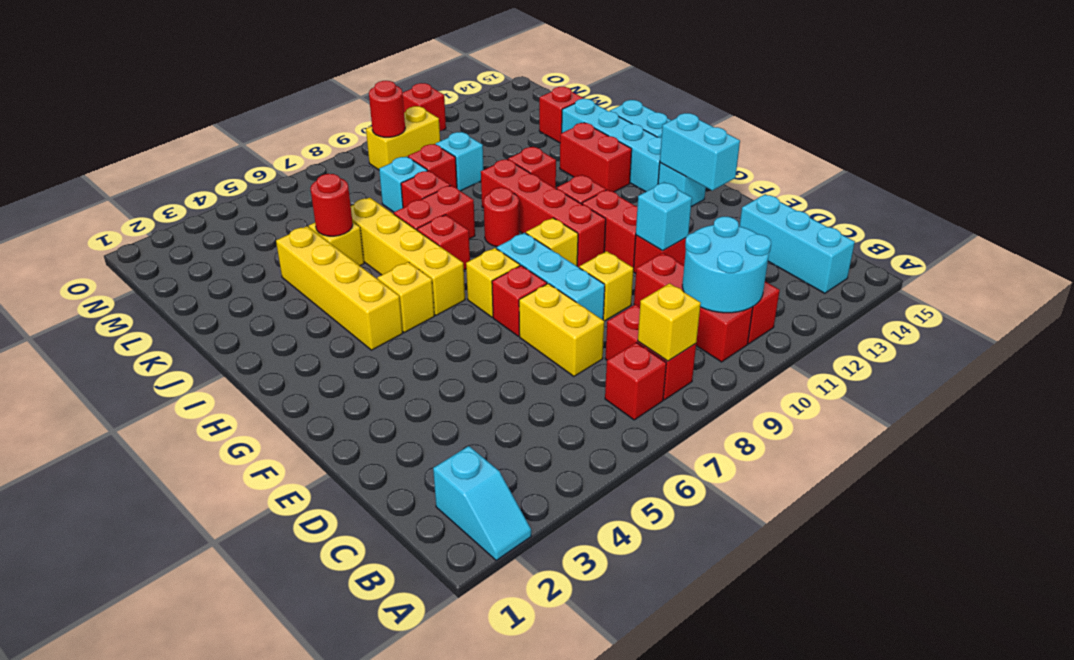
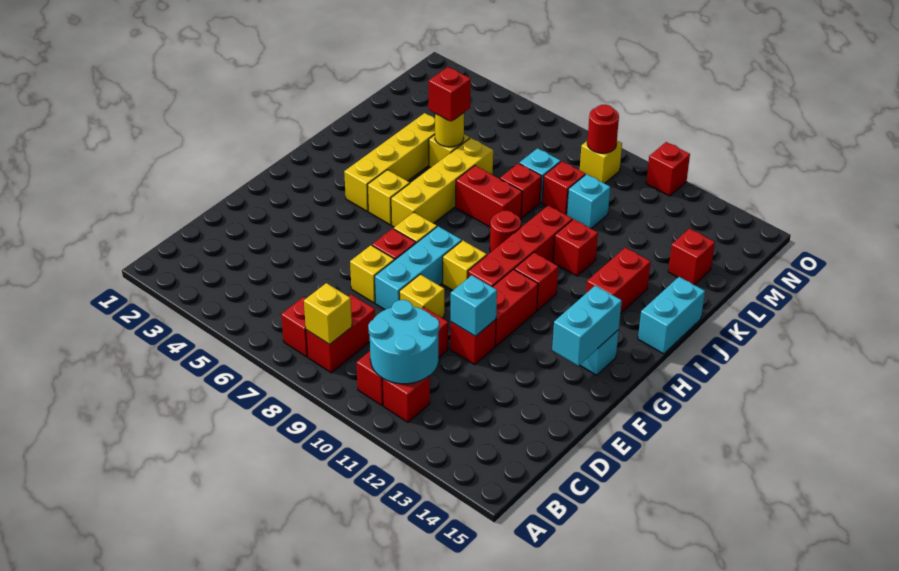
cyan 1x2 slope [433,446,531,560] -> none
cyan 1x3 brick [740,194,855,293] -> none
yellow 1x2 brick [519,284,604,376] -> yellow 1x1 brick [350,245,394,303]
cyan 1x4 brick [562,99,662,192] -> none
red 1x1 brick [417,215,470,270] -> red 1x1 brick moved to [429,67,471,121]
red 1x1 round brick [310,174,353,236] -> yellow 1x1 round brick [435,113,464,147]
yellow 1x2 brick [366,106,440,170] -> yellow 1x1 brick [580,141,622,183]

